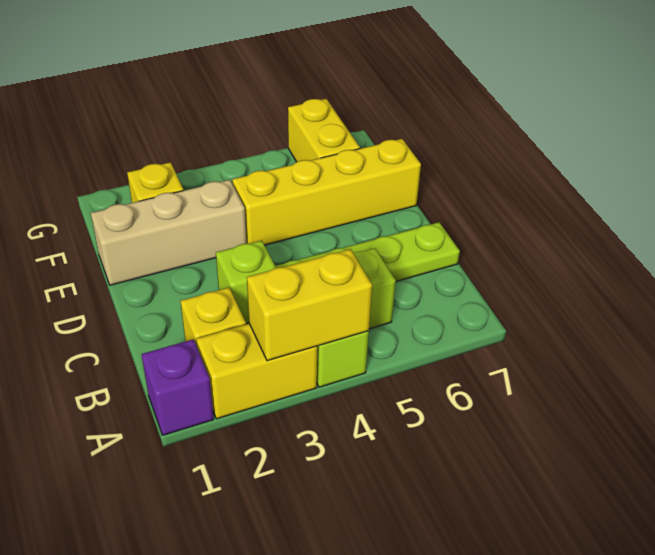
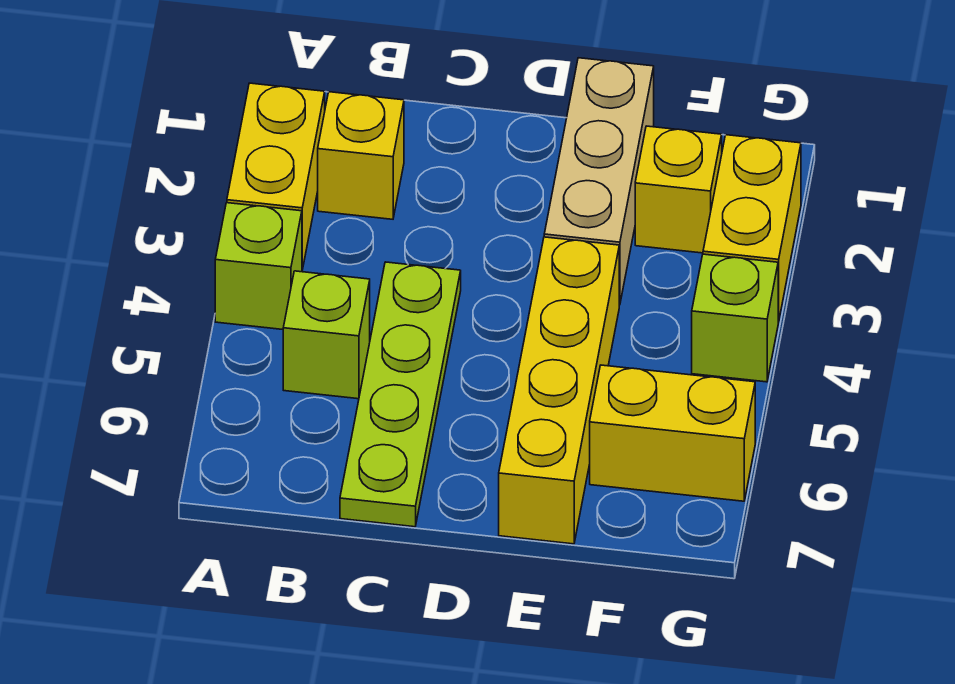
purple 1x1 brick [141,340,214,435] -> none
yellow 1x2 brick [247,249,372,361] -> yellow 1x2 brick moved to [703,135,801,322]
lime 1x1 brick [216,240,276,324] -> lime 1x1 brick moved to [692,254,778,382]

